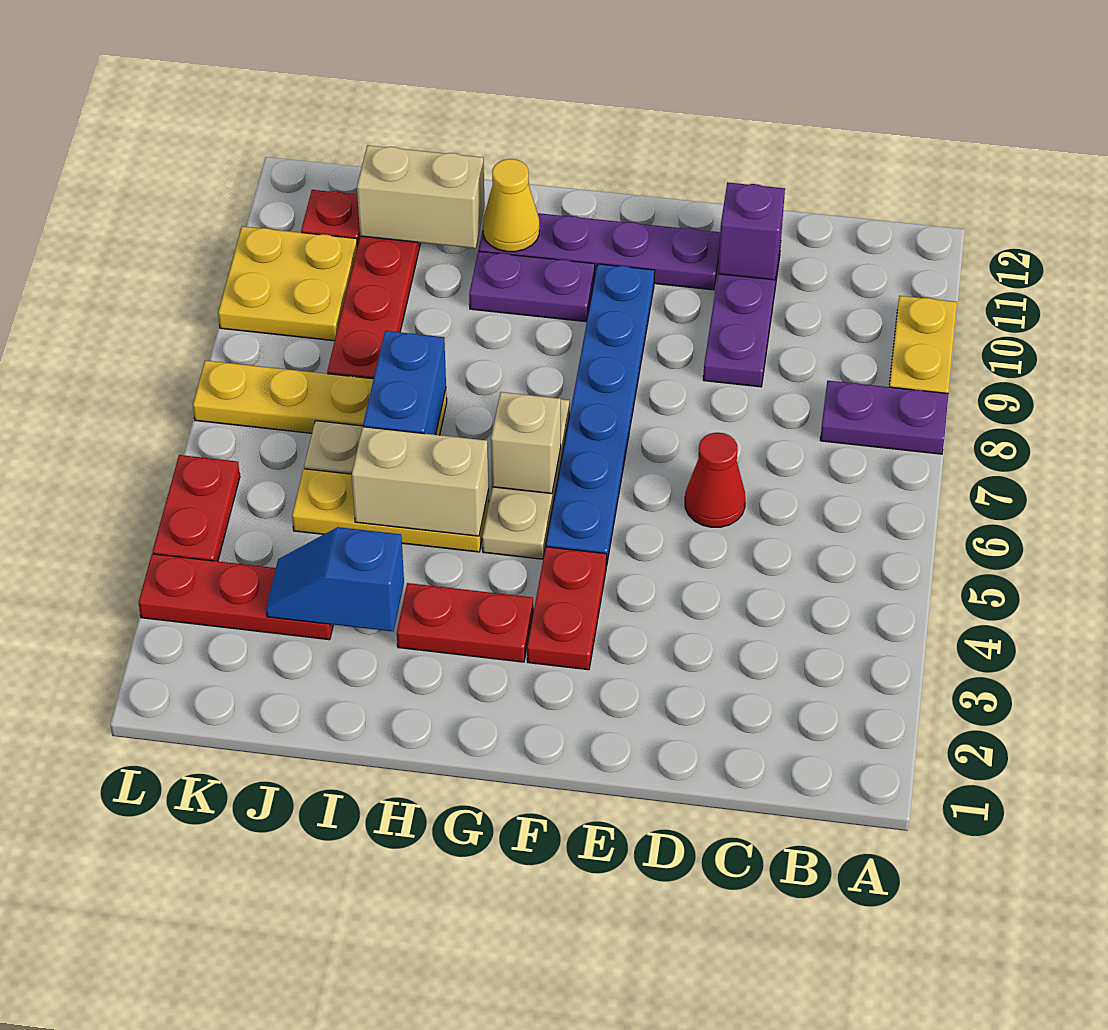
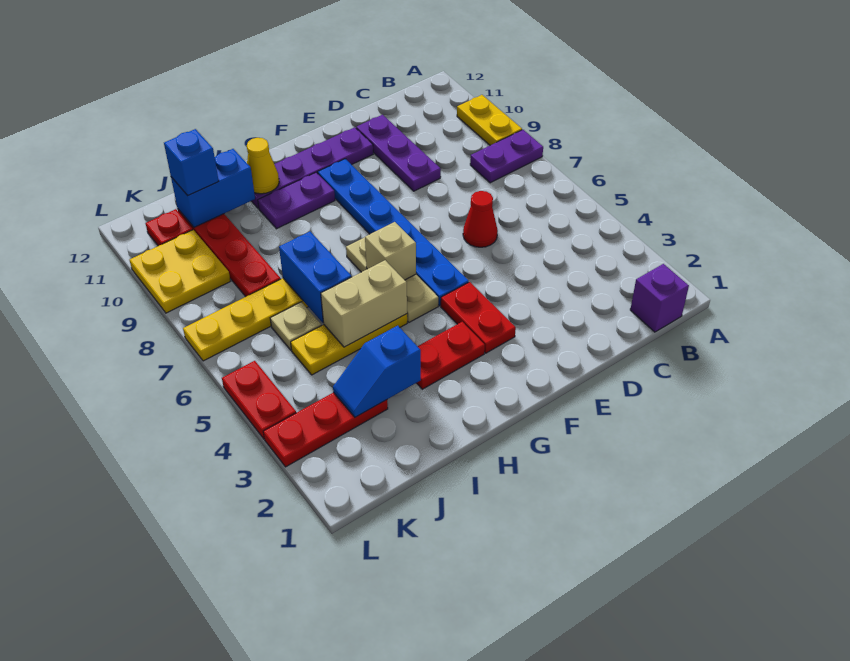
purple 1x1 brick [718,182,785,280] -> purple 1x1 brick moved to [630,264,689,332]
tan 1x2 brick [357,145,485,248] -> blue 1x2 brick [171,149,255,227]
none -> blue 1x1 brick [164,129,219,195]

